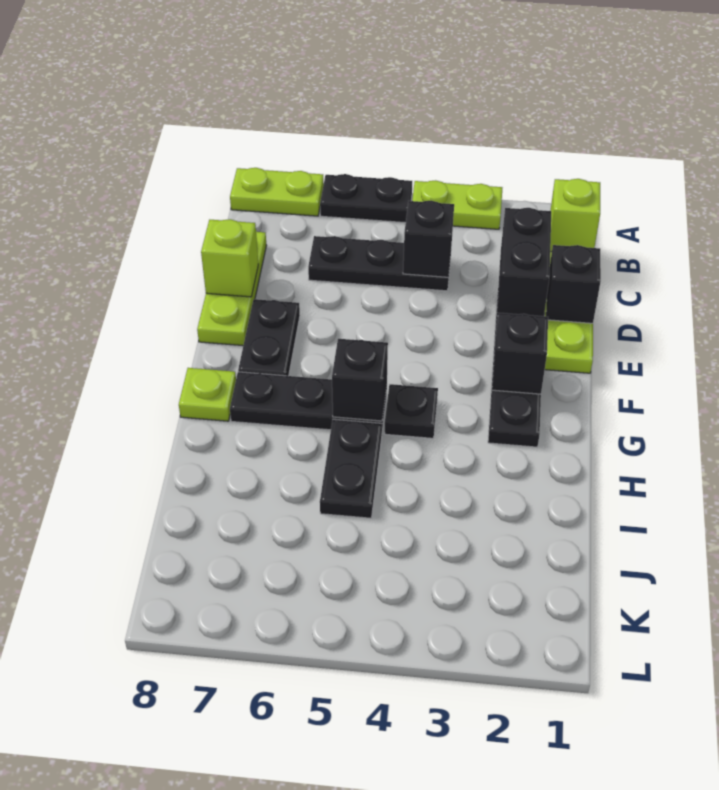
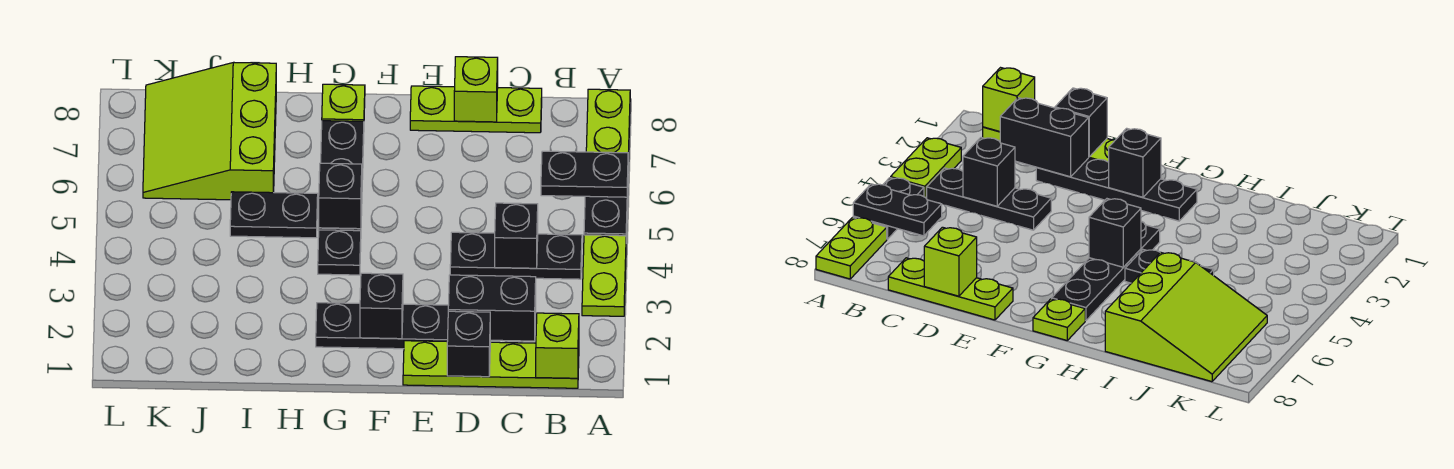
black 1x3 plate [308,236,451,291] -> black 1x3 plate turned to [450,232,582,279]
black 1x2 plate [238,299,300,376] -> black 1x2 plate moved to [541,151,628,197]
none -> lime 3x3 slope [143,62,276,200]

